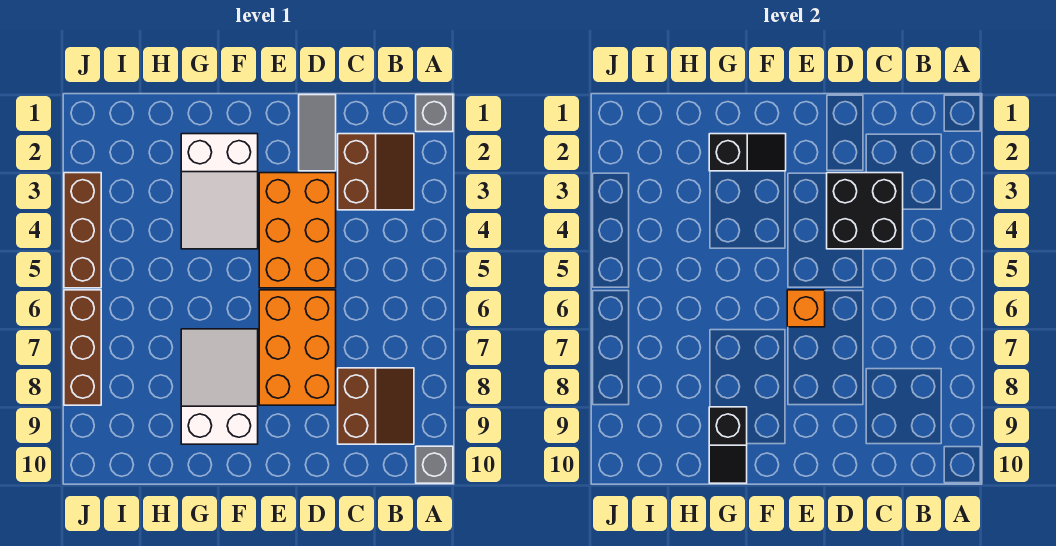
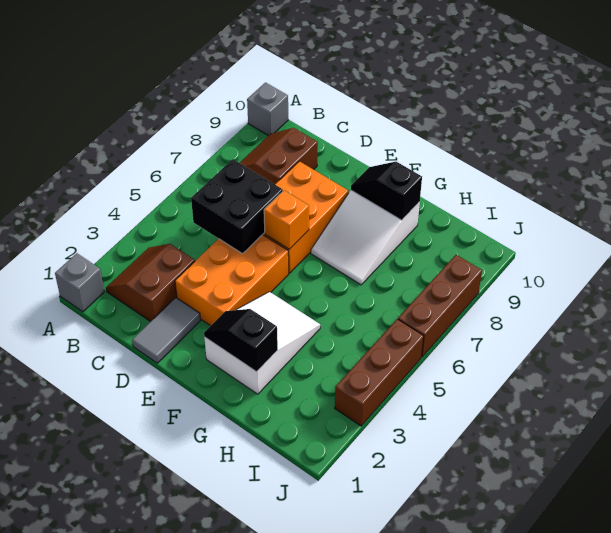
black 2x2 brick [827,173,903,249] -> black 2x2 brick moved to [191,159,283,254]
black 1x2 slope [709,407,747,483] -> black 1x2 slope turned to [351,162,422,220]

